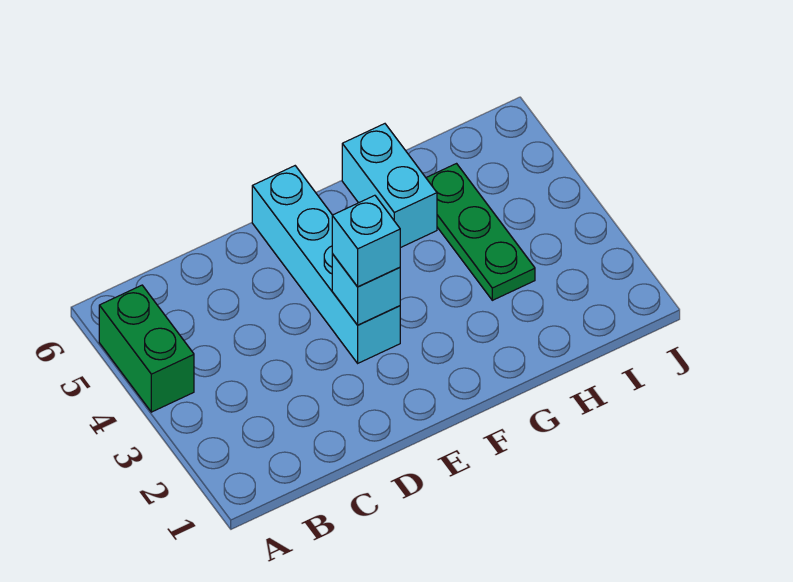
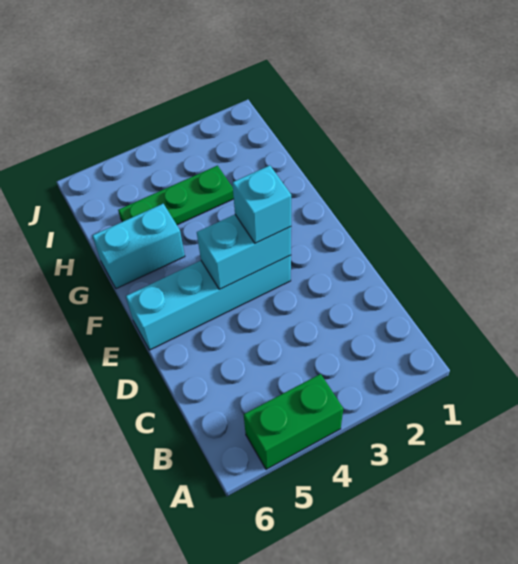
cyan 1x1 brick [332,254,400,325] -> cyan 1x2 brick [197,215,291,289]

